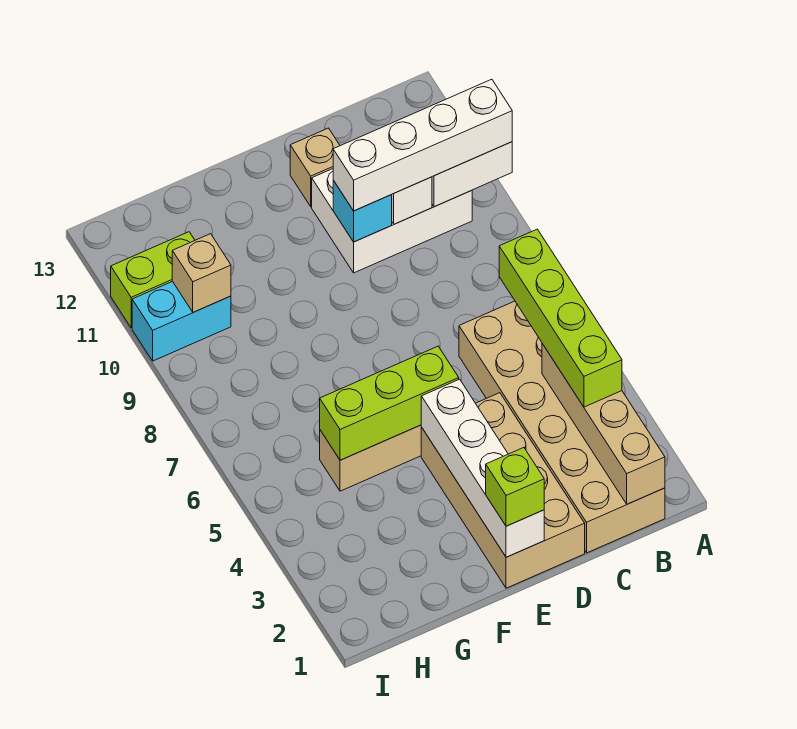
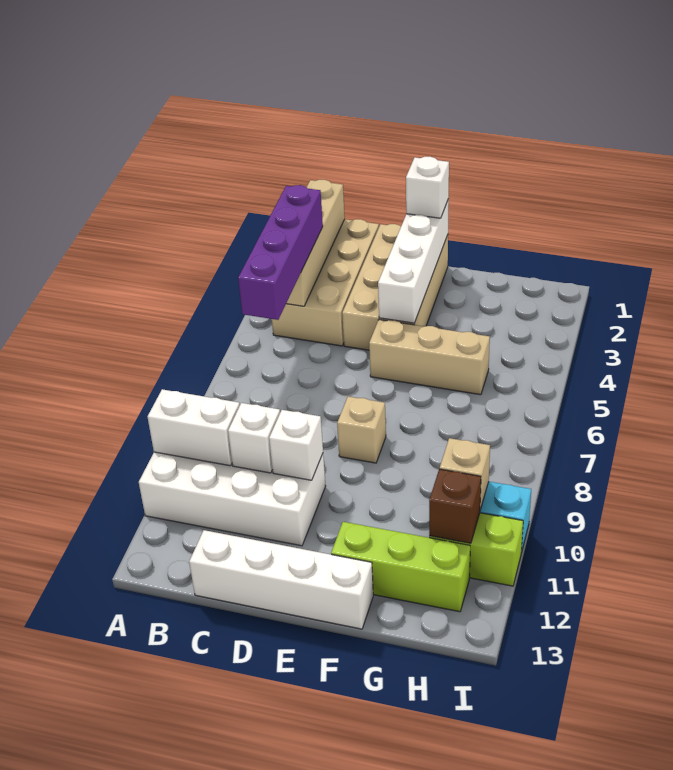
white 1x4 brick [333,79,512,211] -> white 1x4 brick moved to [189,530,373,629]
tan 2x6 brick [459,301,665,553] -> tan 2x4 brick [272,219,379,346]
lime 1x4 brick [499,229,622,407] -> purple 1x4 brick [238,185,323,320]
white 2x3 brick [312,169,472,273] -> white 2x4 brick [139,452,326,546]
cyan 1x1 brick [333,181,392,242] -> white 1x1 brick [269,410,323,480]
tan 1x1 brick [290,128,340,207] -> tan 1x1 brick moved to [337,396,386,463]
lime 1x1 brick [486,448,544,526] -> white 1x1 brick [406,157,449,218]
lime 1x3 brick [320,346,459,460] -> lime 1x3 brick moved to [331,522,470,612]
none -> brown 1x1 brick [429,469,481,543]

